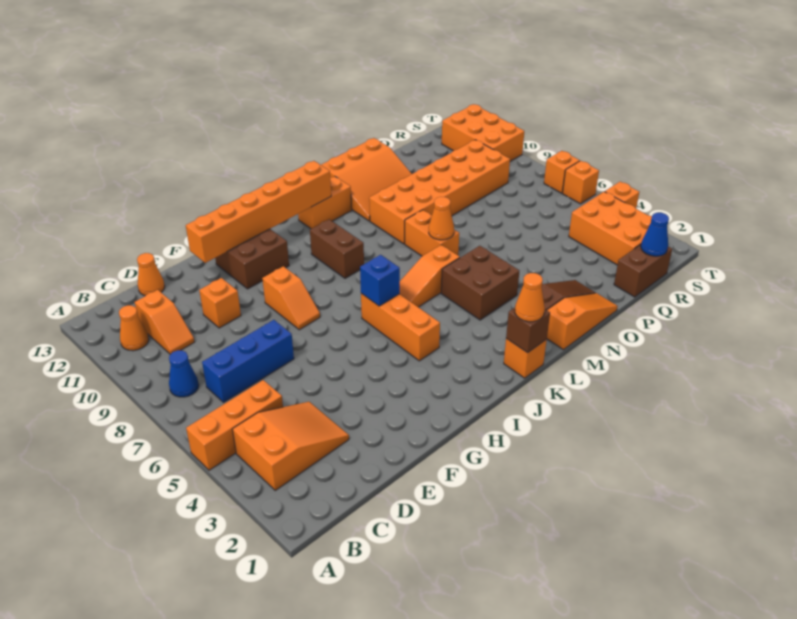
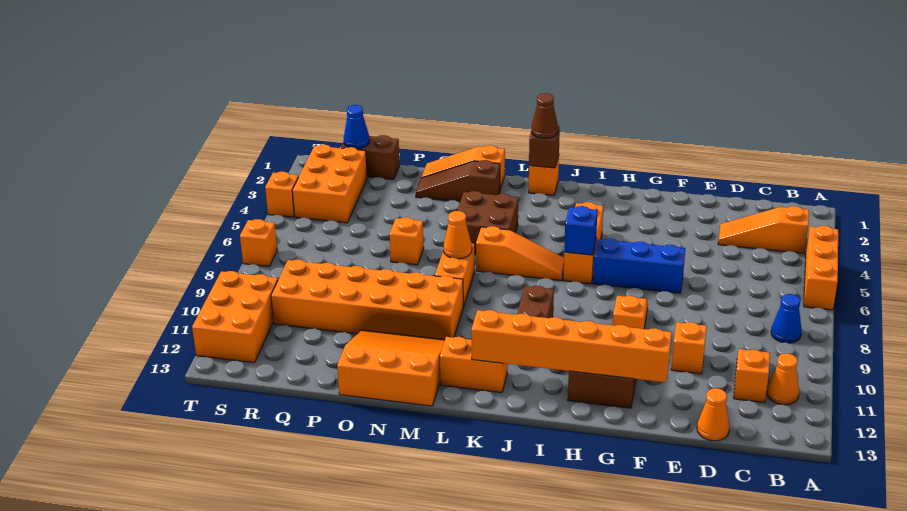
orange 1x3 brick [186,380,283,470] -> orange 1x3 brick turned to [804,226,838,310]
orange 2x3 slope [232,402,349,490] -> orange 1x3 slope [718,206,809,253]
blue 1x3 brick [202,320,294,402] -> blue 1x3 brick moved to [593,238,685,293]
orange 1x1 cone [515,273,545,322] -> brown 1x1 cone [532,93,558,139]
orange 1x1 brick [562,161,599,204] -> orange 1x1 brick moved to [389,217,424,265]

